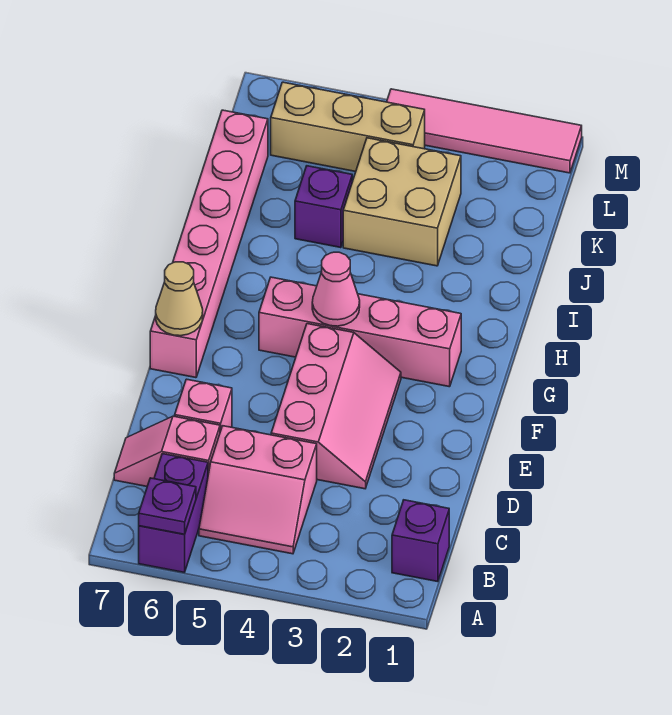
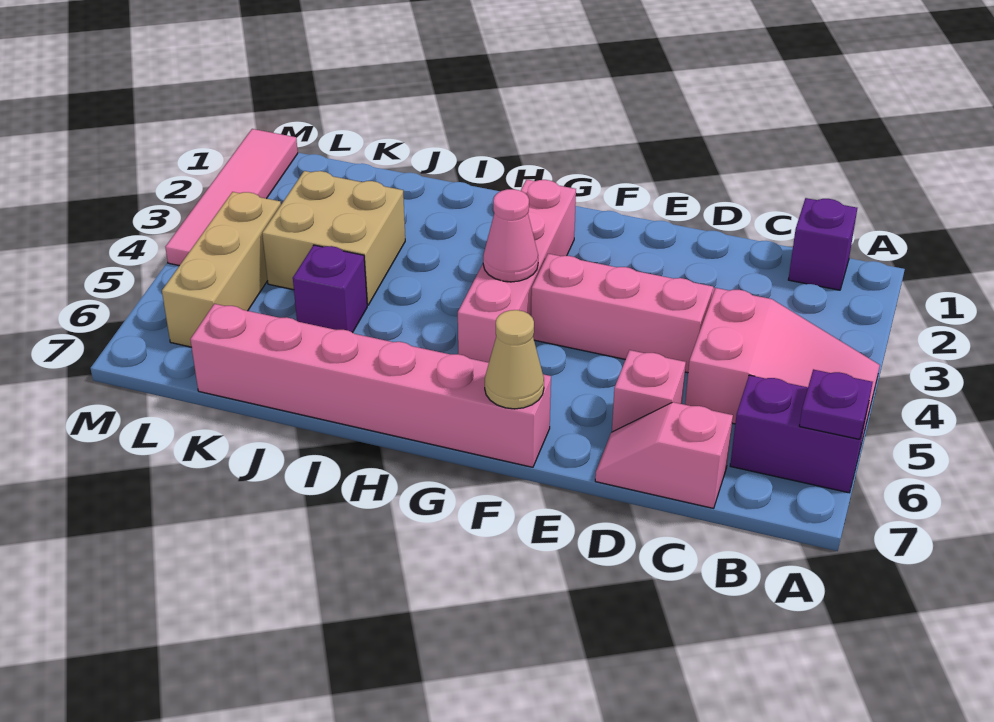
pink 2x2 slope [199,426,317,554] -> pink 2x3 slope [685,288,880,444]
pink 1x2 slope [114,416,220,486] -> pink 1x2 slope turned to [595,402,733,508]

